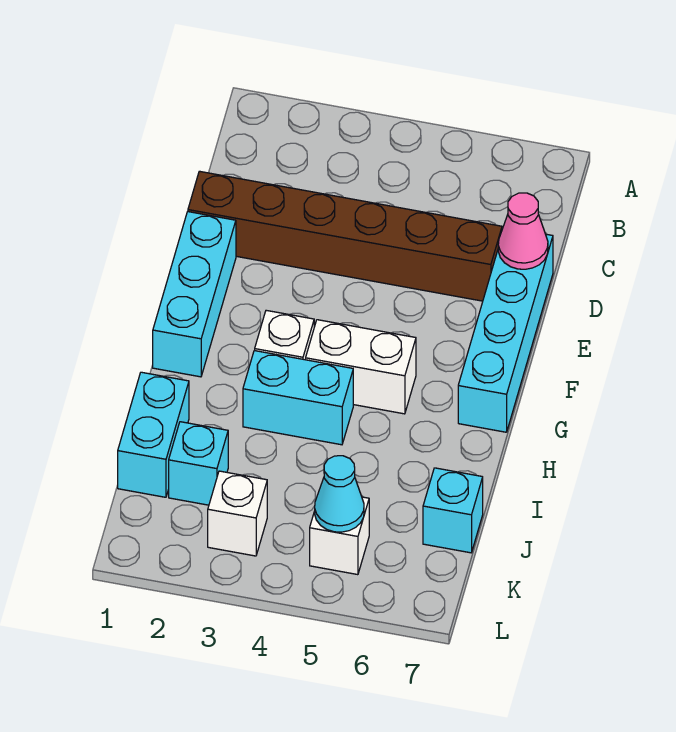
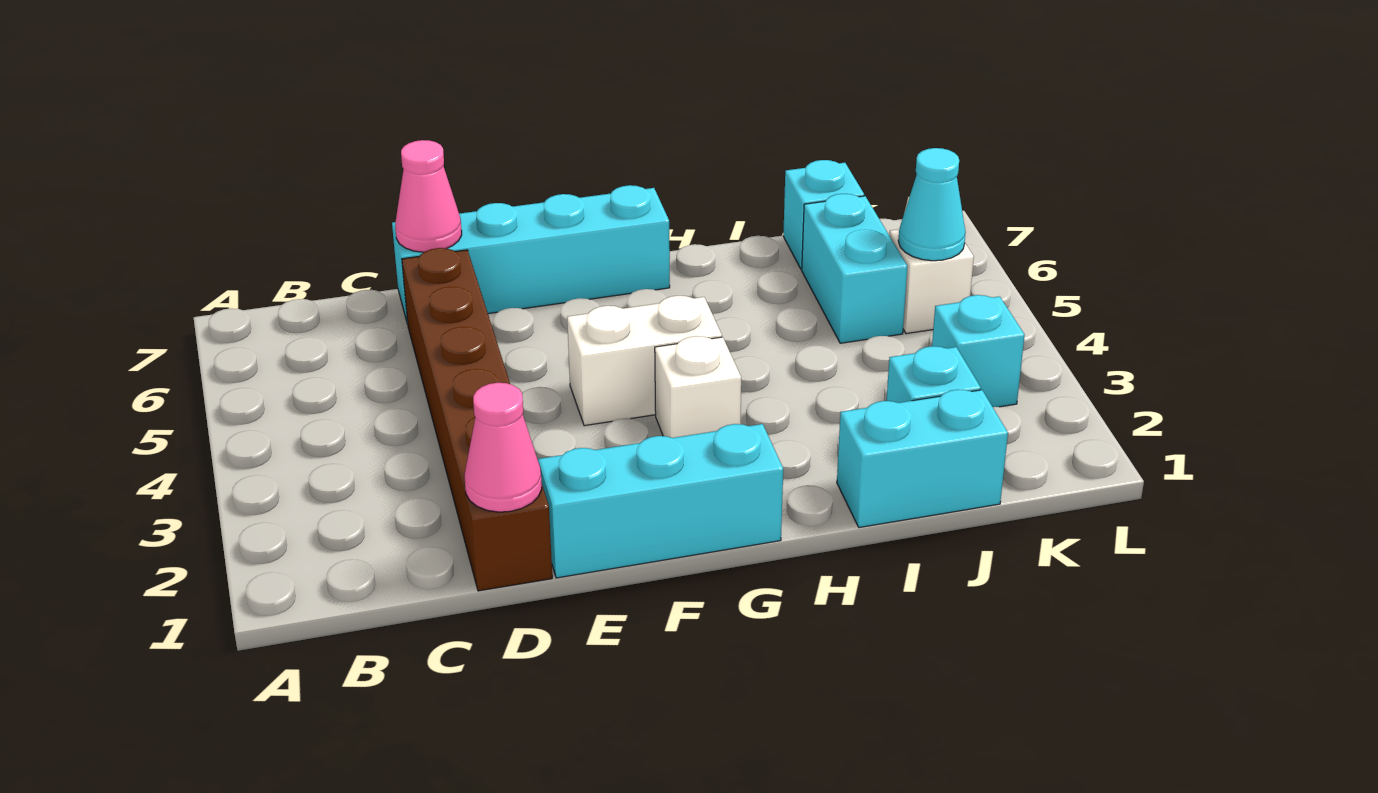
none -> pink 1x1 cone [465,383,542,512]
white 1x2 brick [306,320,416,414] -> white 1x2 brick turned to [567,296,722,426]
cyan 1x2 brick [243,351,353,445] -> cyan 1x2 brick moved to [802,194,908,343]
white 1x1 brick [208,471,267,556] -> cyan 1x1 brick [932,295,1025,407]

